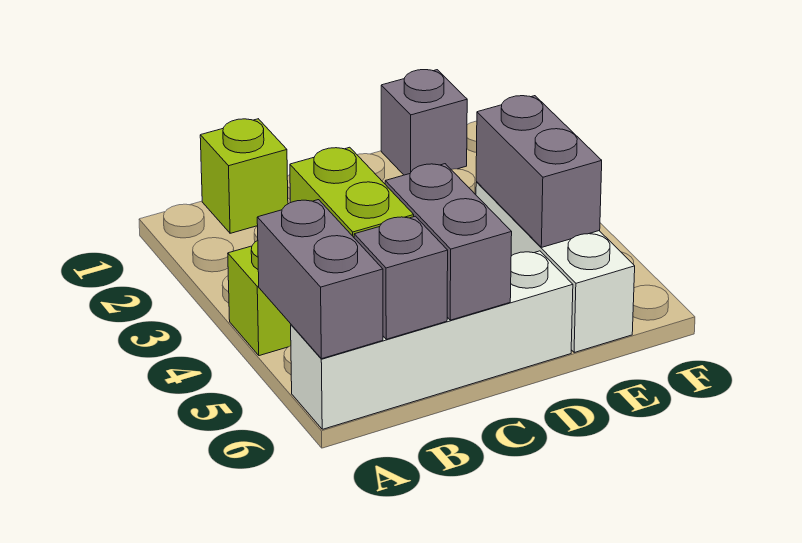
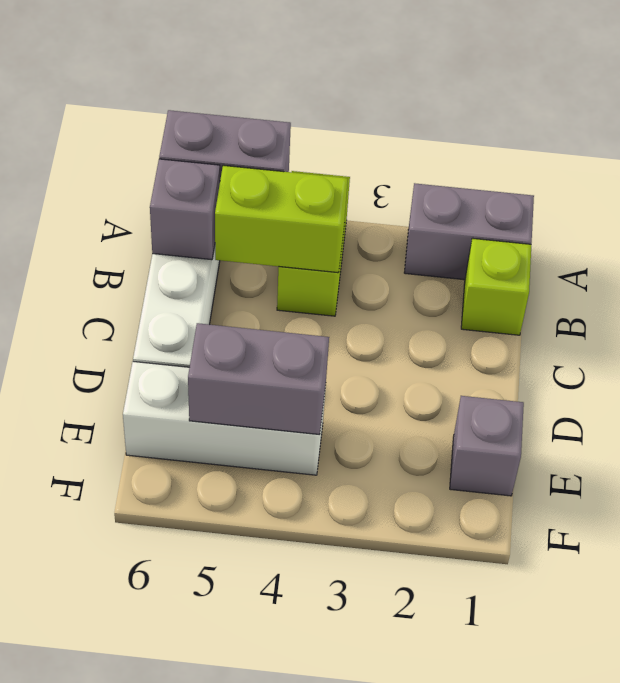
grey 1x2 brick [385,164,512,320] -> grey 1x2 brick moved to [404,183,534,280]

